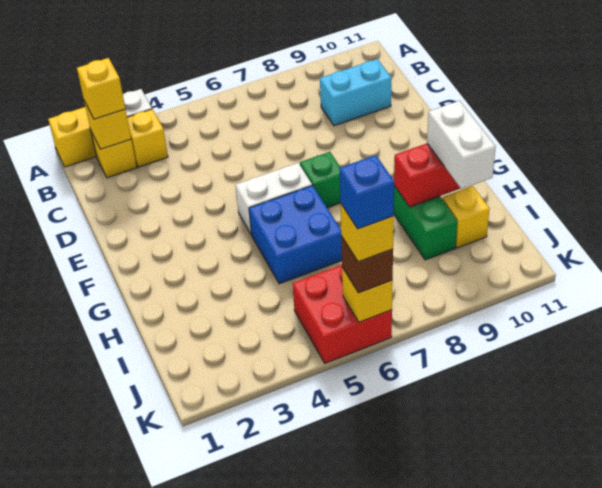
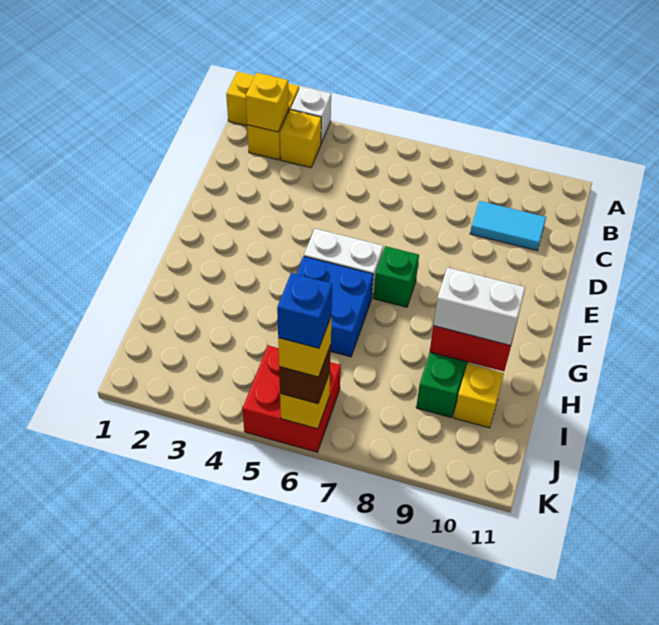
yellow 1x1 brick [77,58,125,119] -> none
cyan 1x2 brick [320,59,391,126] -> cyan 1x2 tile [470,201,546,250]
white 1x2 brick [427,101,496,189] -> white 1x2 brick turned to [433,267,525,345]

